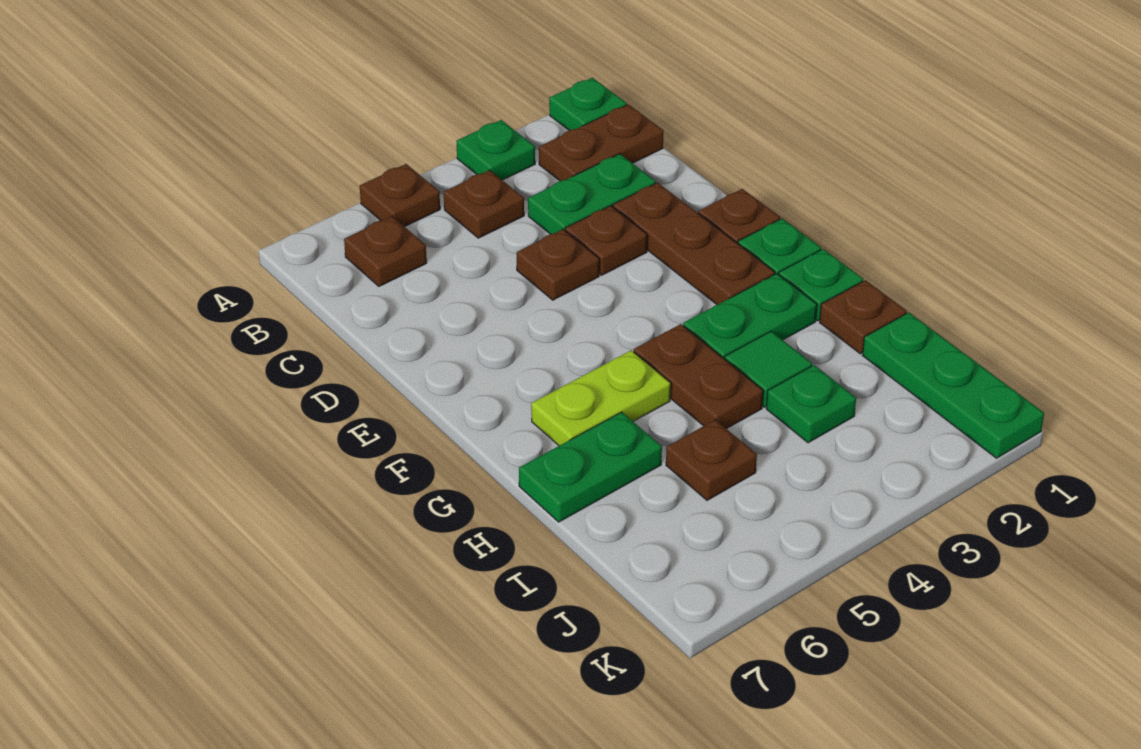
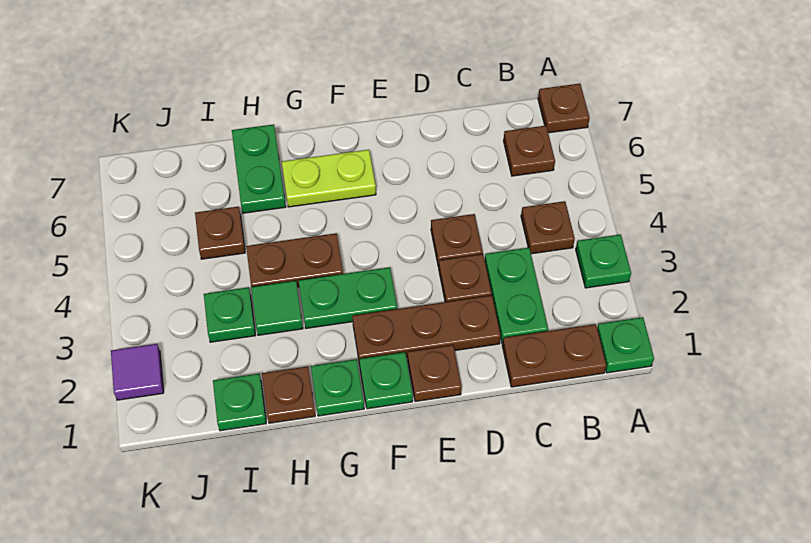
brown 1x1 plate [360,164,440,227] -> brown 1x1 plate moved to [538,84,590,133]
brown 1x2 plate [539,104,664,181] -> brown 1x2 plate turned to [502,324,606,387]
green 1x2 plate [683,274,817,359] -> green 1x2 plate turned to [299,267,397,328]
lime 1x2 plate [531,350,671,446] -> lime 1x2 plate turned to [282,150,376,207]
green 1x3 plate [862,313,1044,458] -> green 1x1 plate [213,374,266,431]
none -> purple 1x1 tile [111,344,164,400]

